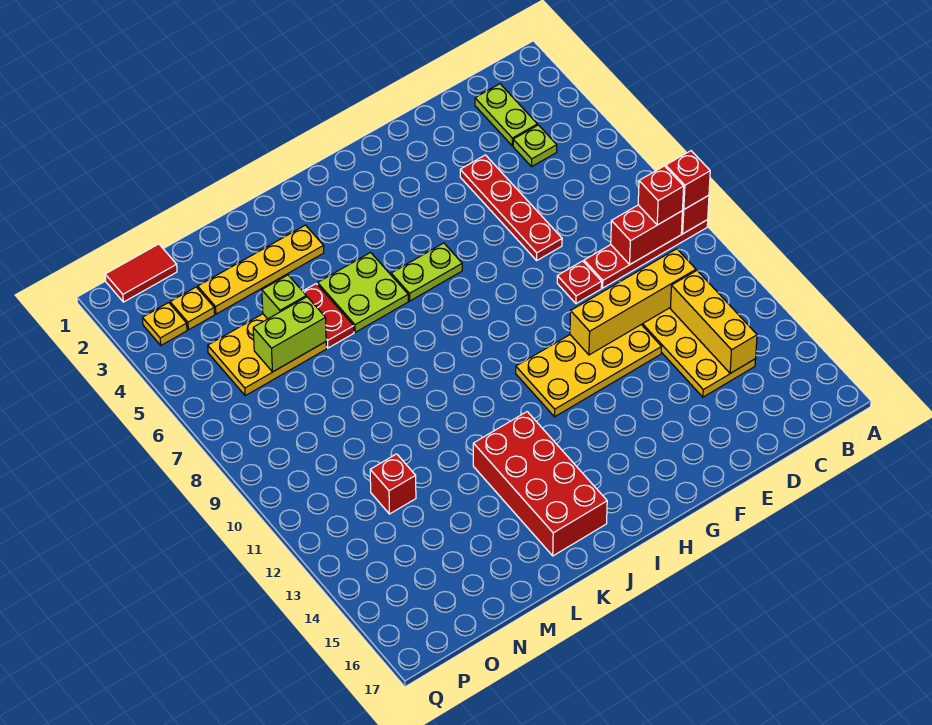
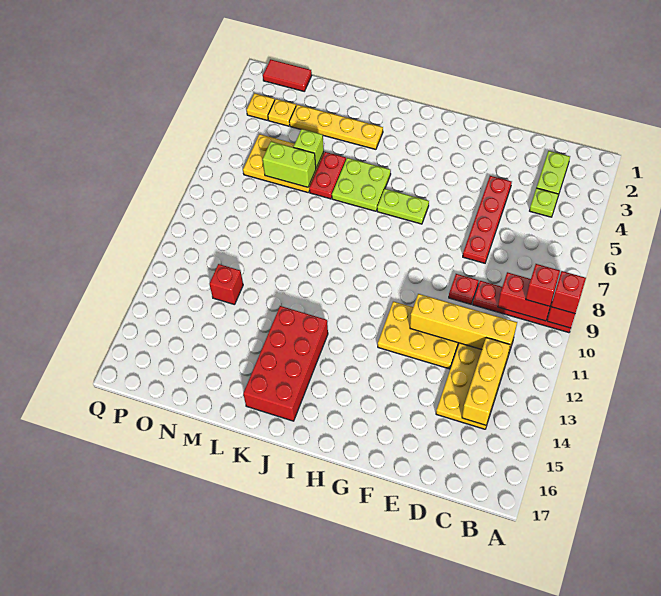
yellow 2x4 plate [516,325,661,417] -> yellow 2x3 plate [378,301,459,369]

